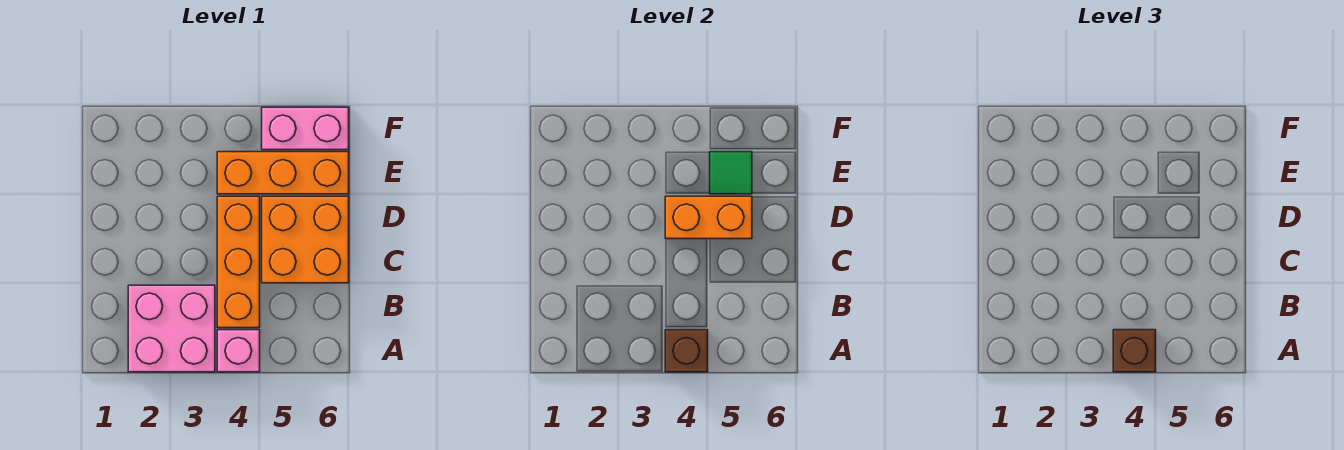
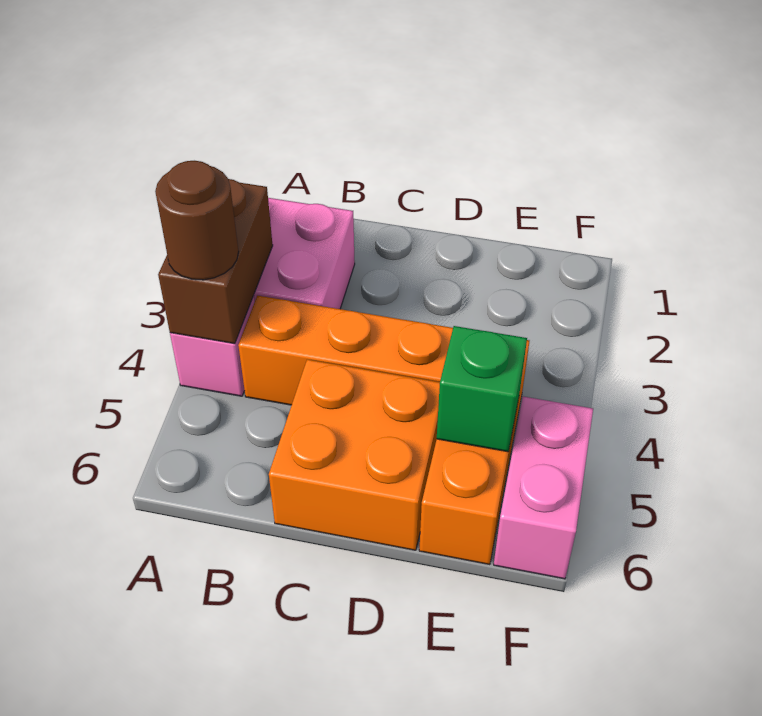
brown 1x1 brick [665,330,708,372] -> brown 1x2 brick [158,179,273,344]
brown 1x1 brick [1113,330,1156,372] -> brown 1x1 round brick [155,161,239,280]
orange 1x2 brick [665,196,752,239] -> none
green 1x1 tile [710,152,752,194] -> green 1x1 brick [437,326,527,452]

